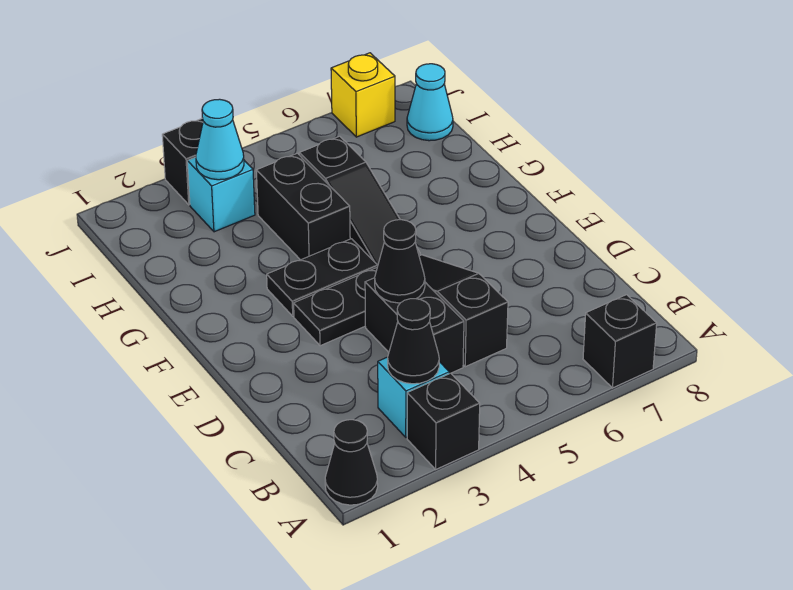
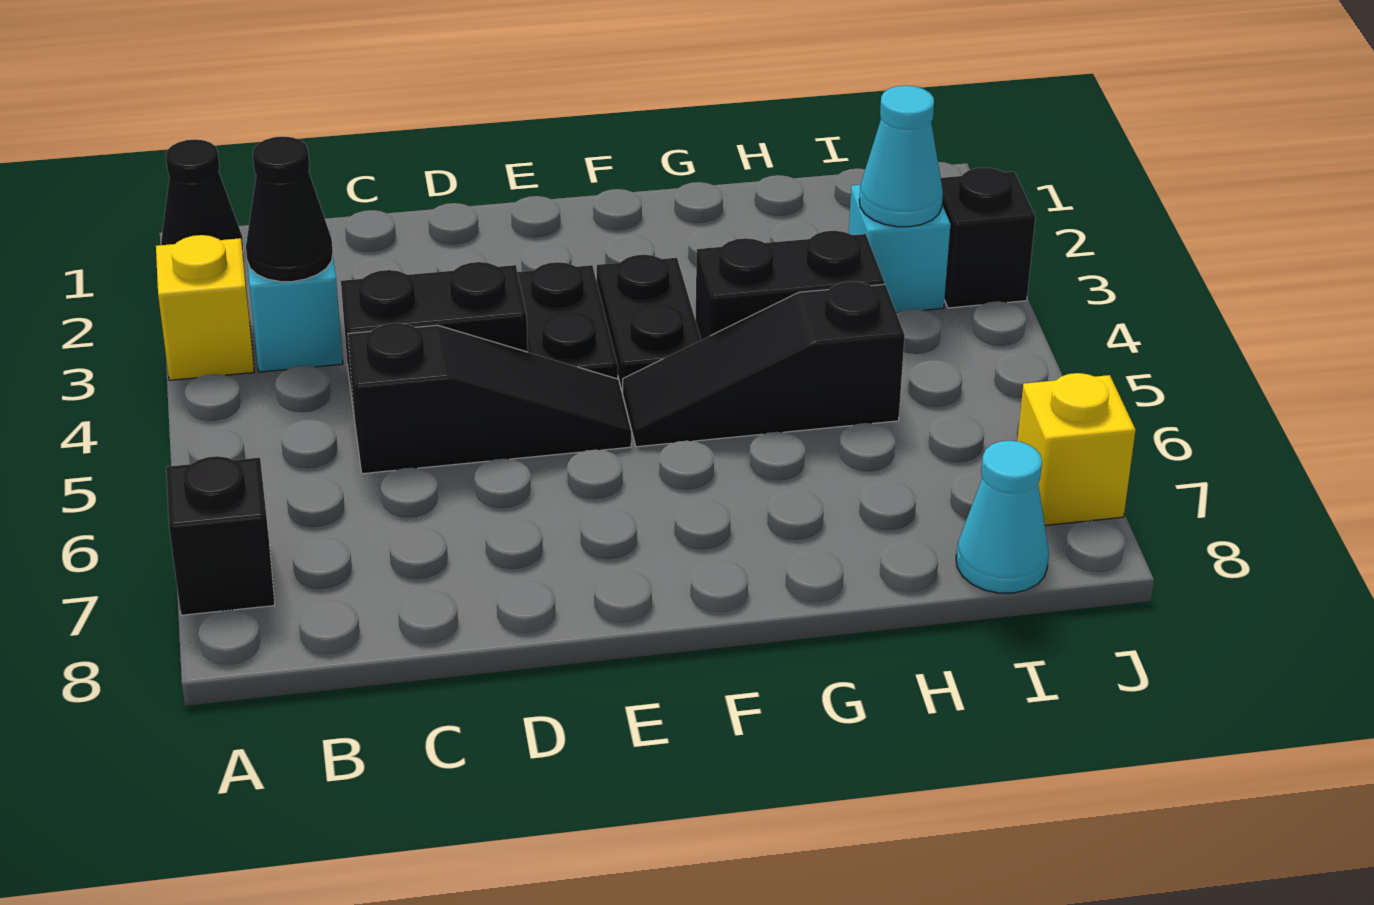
black 1x1 brick [407,373,480,469] -> yellow 1x1 brick [156,235,254,380]
black 1x1 cone [375,220,425,303] -> none

